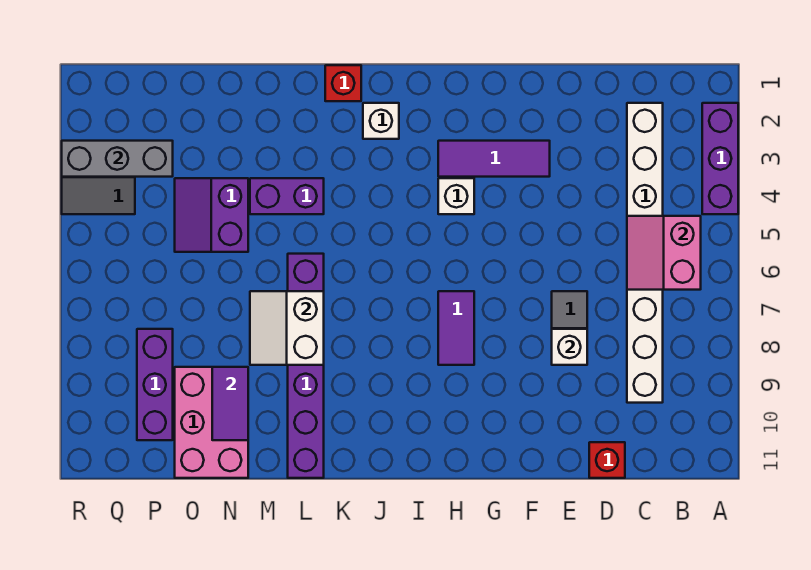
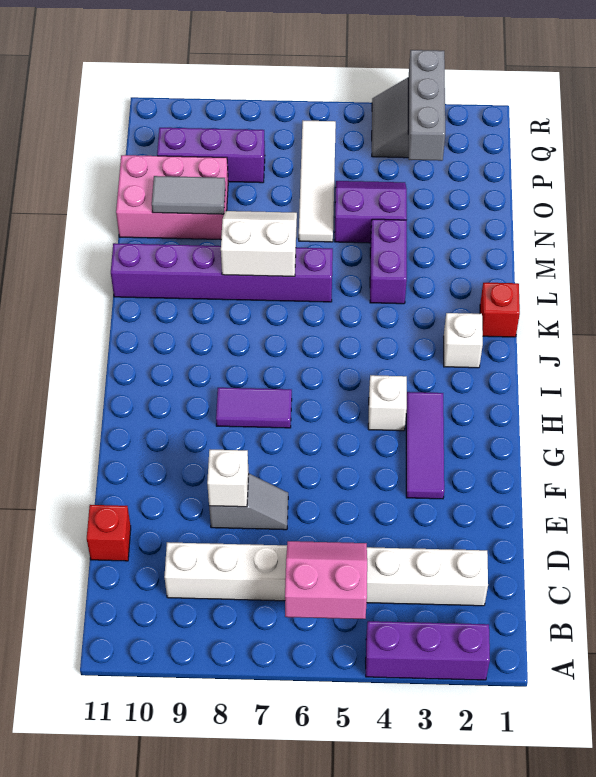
none -> white 1x4 tile [299,120,336,242]
purple 1x2 tile [212,367,248,440] -> grey 1x2 tile [152,176,225,214]

